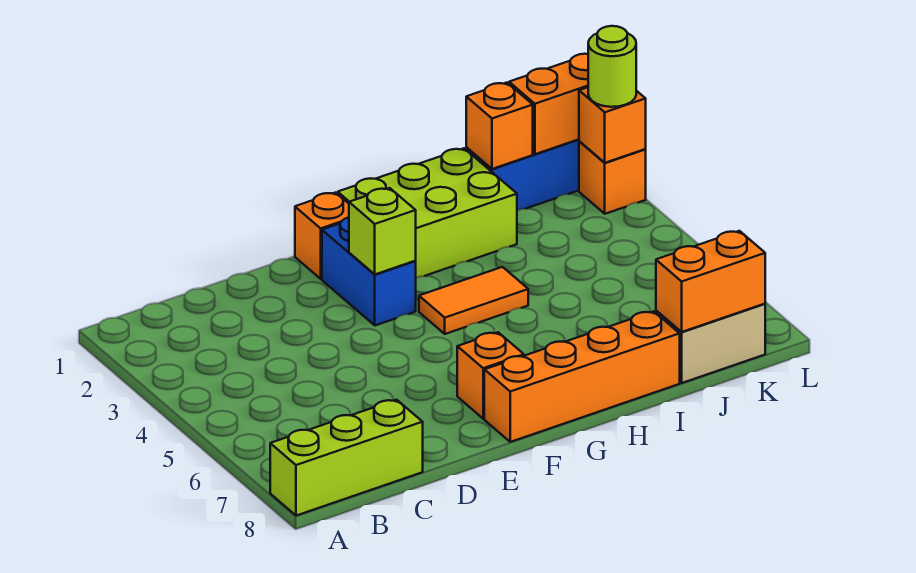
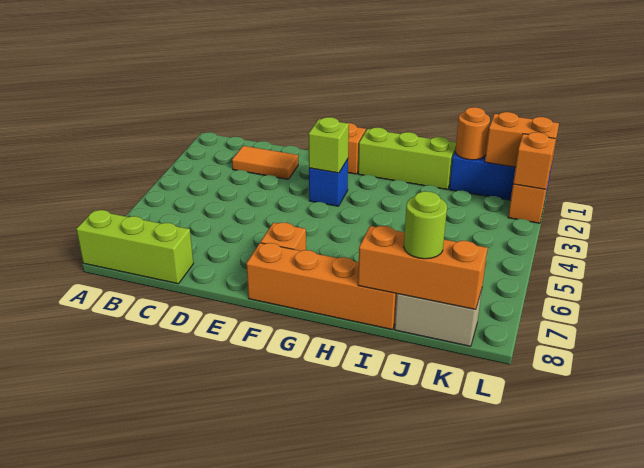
blue 1x2 brick [322,217,416,325] -> blue 1x1 brick [309,159,348,206]
lime 2x3 brick [338,148,517,278] -> lime 1x3 brick [358,128,456,190]
orange 1x2 tile [419,267,528,334] -> orange 1x2 tile moved to [232,146,298,179]
orange 1x1 brick [466,83,533,169] -> orange 1x1 round brick [455,107,490,160]
orange 1x2 brick [656,231,765,332] -> orange 1x3 brick [358,226,487,310]
lime 1x1 round brick [588,26,636,107] -> lime 1x1 round brick moved to [404,191,447,259]

